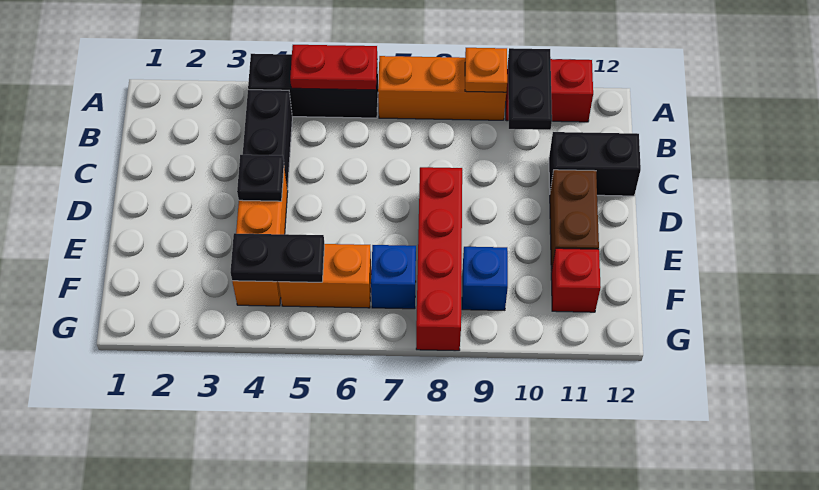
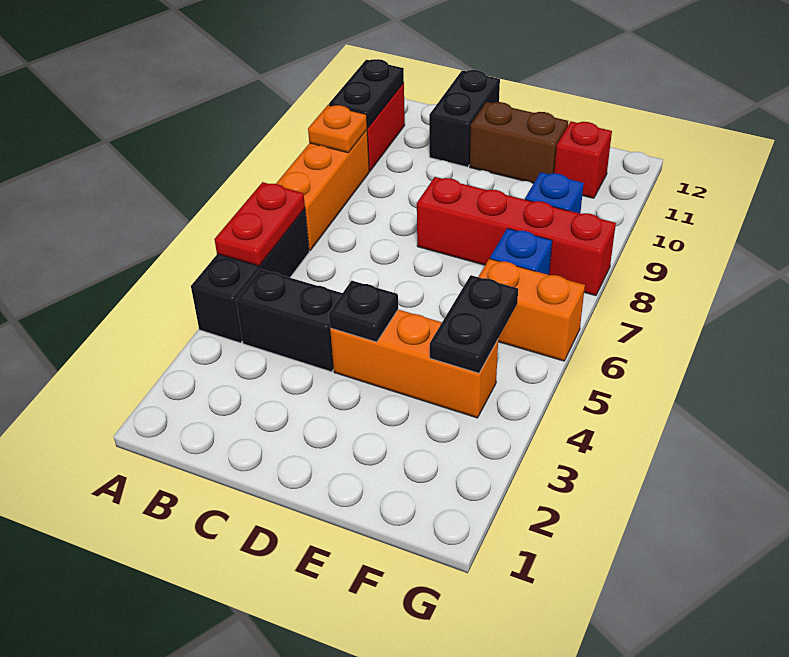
black 1x2 plate [508,48,552,130] -> black 1x2 plate turned to [329,59,404,128]
orange 1x2 brick [279,244,371,308] -> orange 1x2 brick turned to [479,259,585,361]

